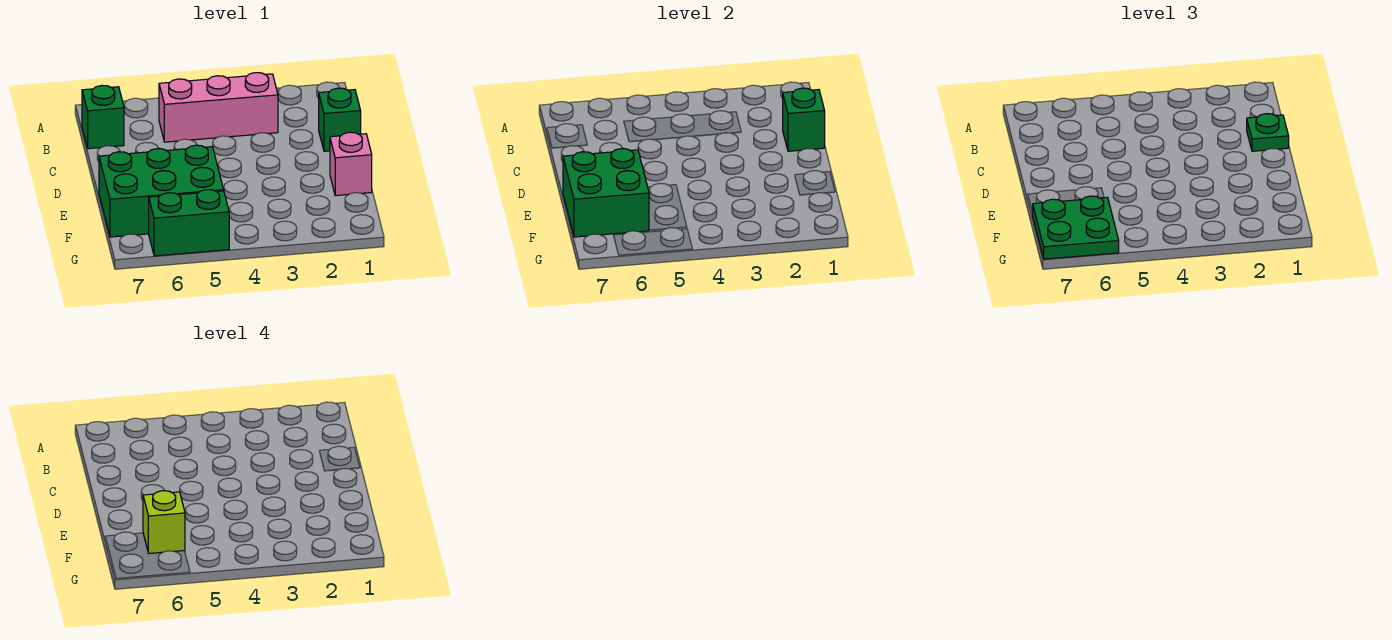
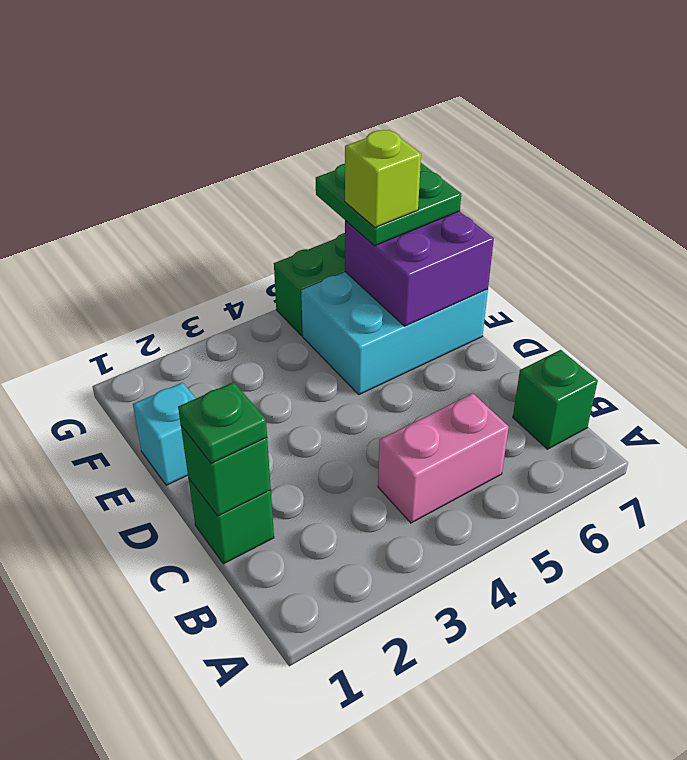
pink 1x3 brick [159,73,278,142] -> pink 1x2 brick [378,393,509,523]
pink 1x1 brick [330,132,372,196] -> cyan 1x1 brick [133,382,196,485]
green 2x3 brick [99,145,224,237] -> cyan 2x3 brick [301,272,488,395]
green 2x2 brick [563,149,649,237] -> purple 2x2 brick [345,211,494,326]

